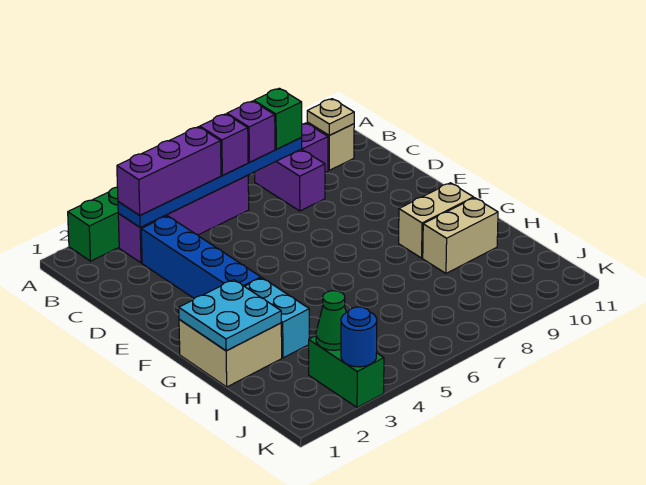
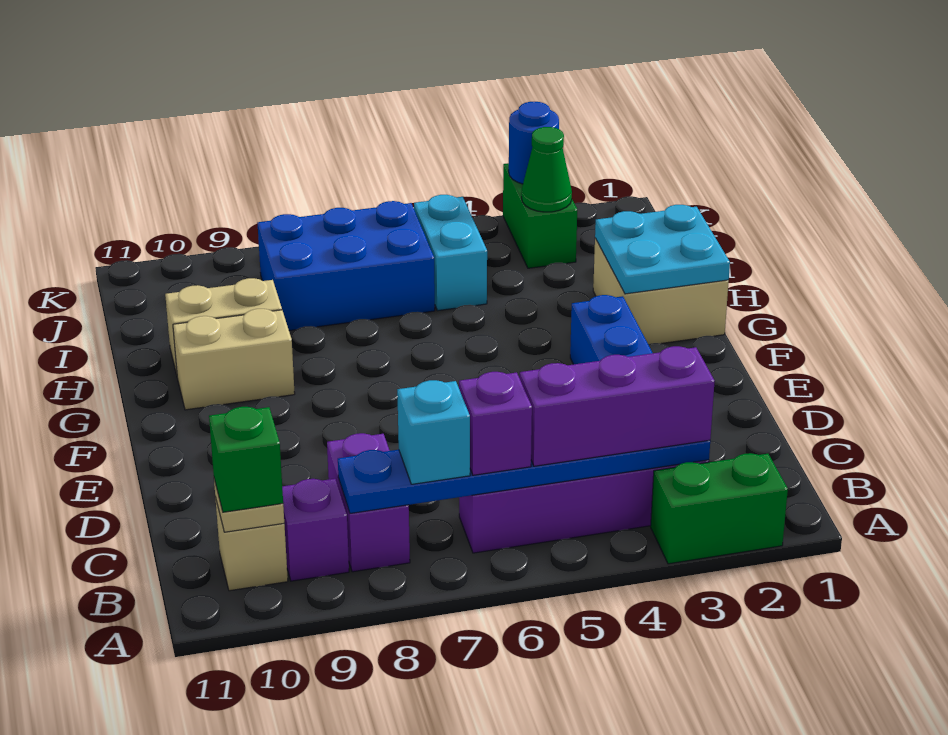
purple 1x1 brick [227,101,275,162] -> cyan 1x1 brick [397,380,470,484]
green 1x1 brick [254,88,302,149] -> green 1x1 brick moved to [209,407,283,512]
cyan 1x2 brick [245,278,309,358] -> cyan 1x2 brick moved to [414,195,487,311]
none -> blue 2x3 brick [258,201,435,331]

